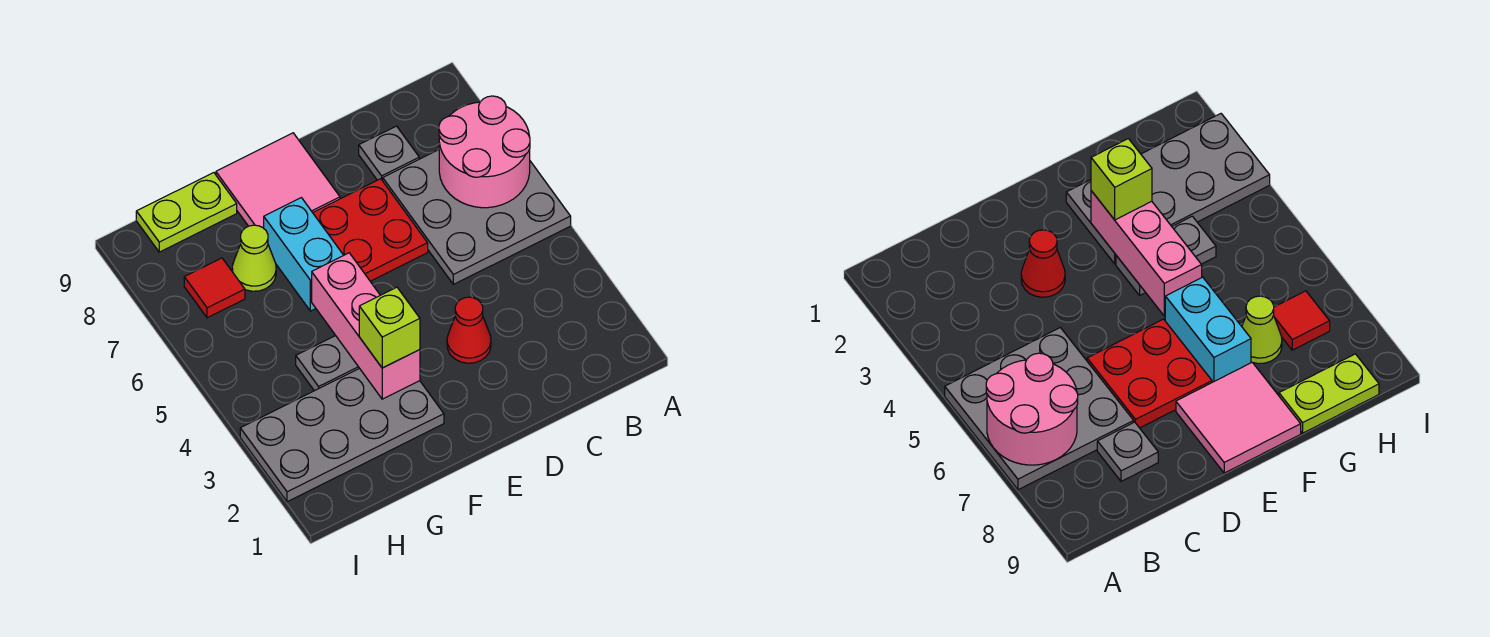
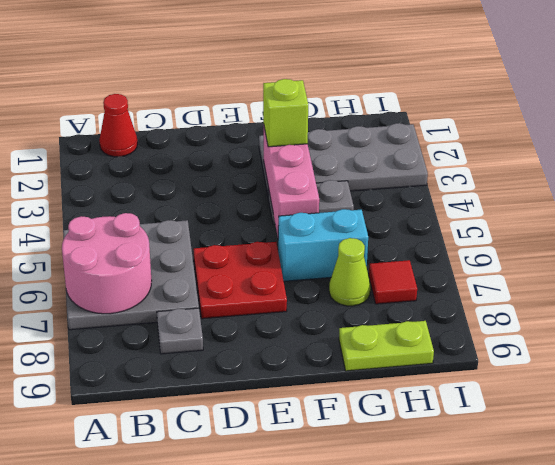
red 1x1 cone [447,297,491,363] -> red 1x1 cone moved to [99,94,137,157]
pink 2x2 tile [216,133,340,228] -> none
cyan 1x2 brick [264,198,344,311] -> cyan 1x2 brick turned to [278,209,368,281]

